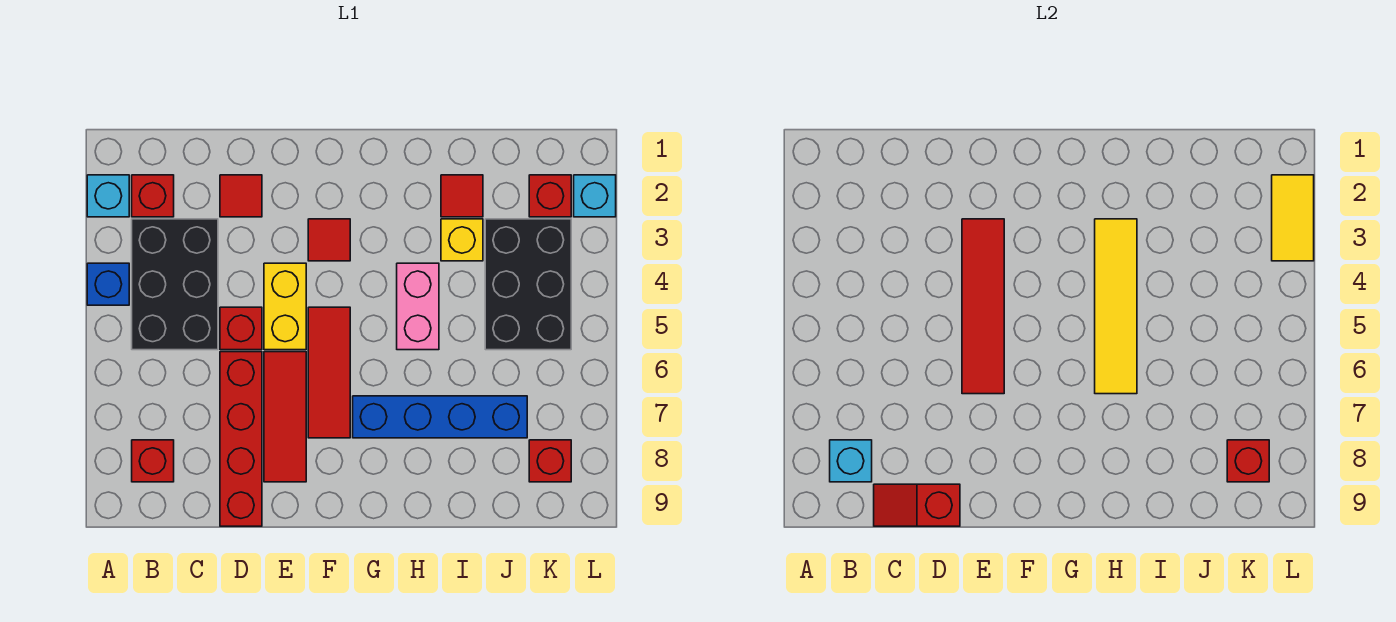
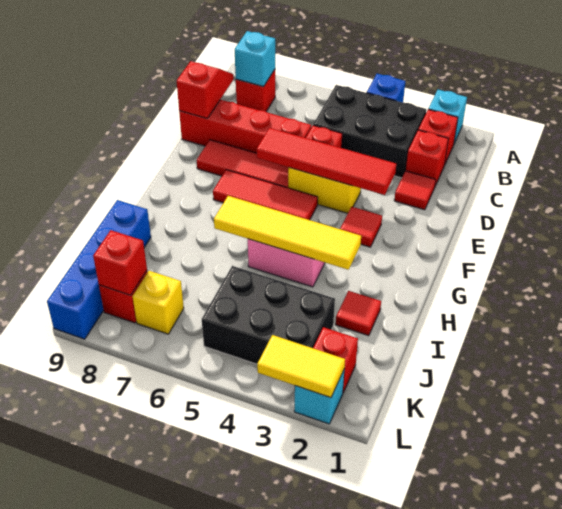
none -> red 1x1 brick [406,130,448,186]
blue 1x4 brick [353,396,527,438] -> blue 1x4 brick moved to [47,200,151,339]
yellow 1x1 brick [441,219,483,261] -> yellow 1x1 brick moved to [133,271,184,334]

